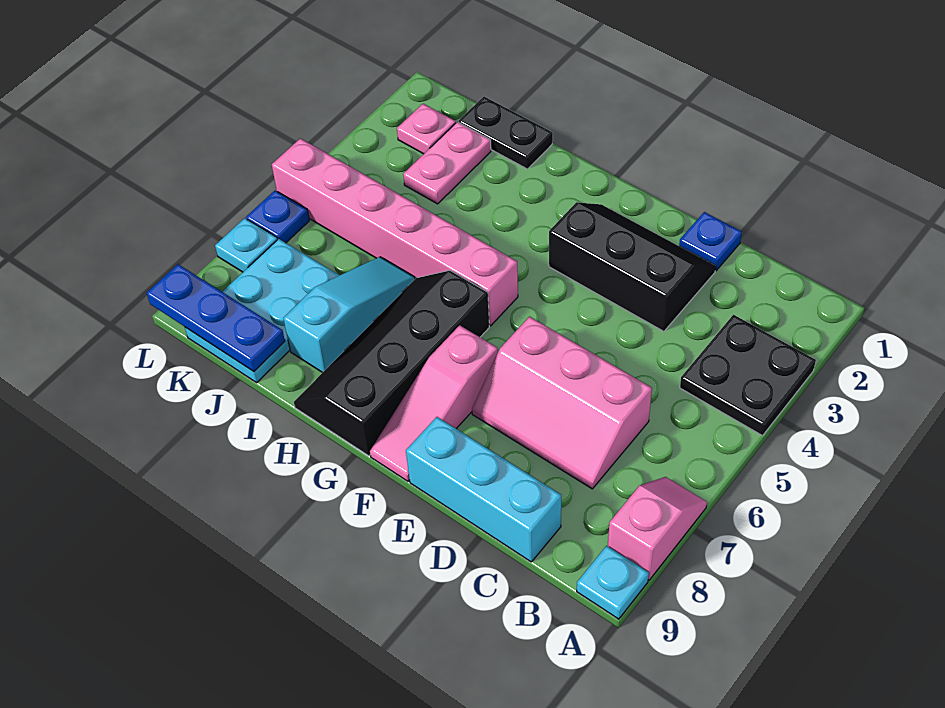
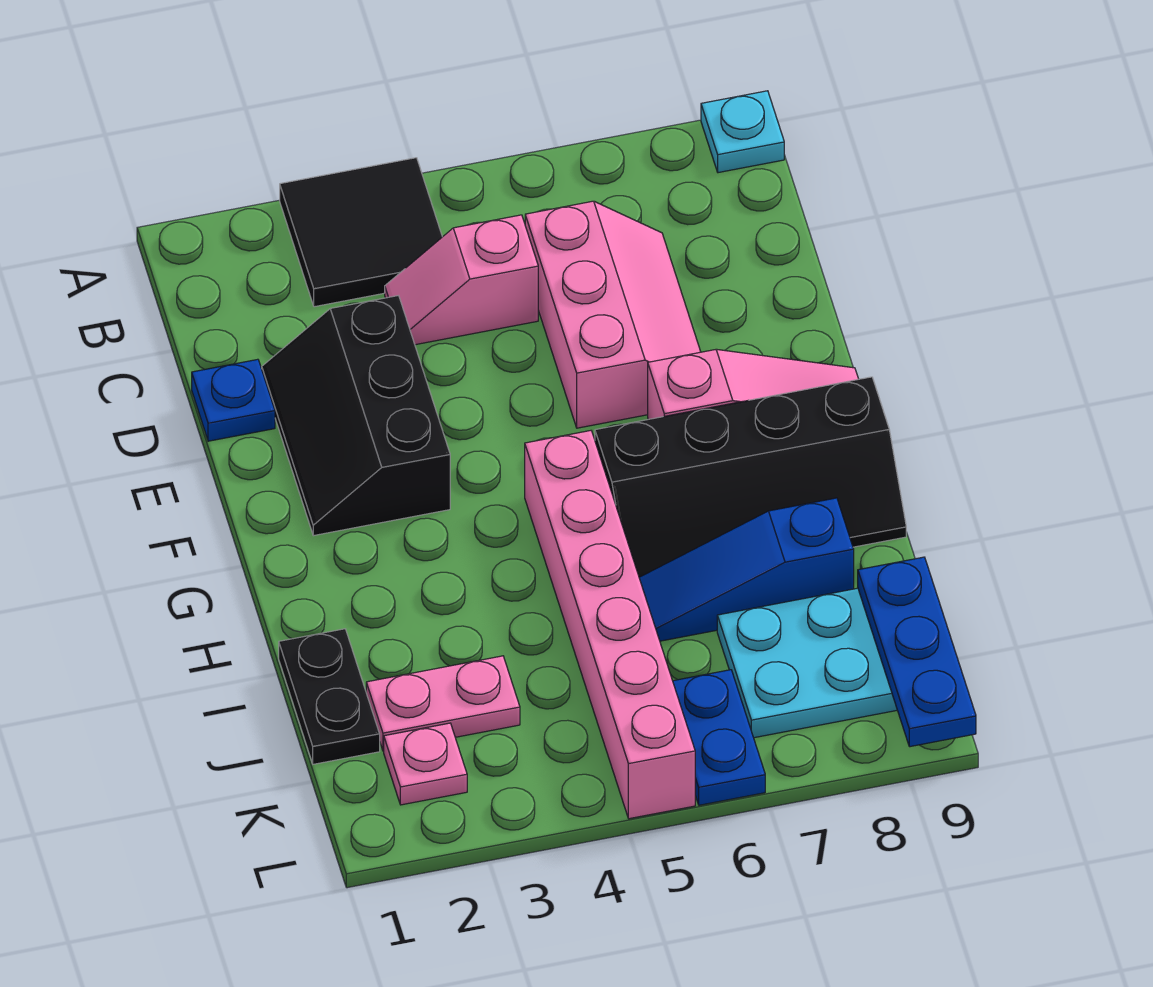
black 2x2 plate [680,315,816,436] -> black 2x2 tile [280,158,442,307]
pink 1x2 slope [608,477,707,580] -> pink 1x2 slope moved to [385,215,538,345]
cyan 1x3 brick [406,417,561,562] -> none
cyan 1x3 slope [283,257,415,373] -> blue 1x3 slope [639,498,854,641]
blue 1x1 plate [246,191,309,243] -> blue 1x2 plate [673,670,765,805]
cyan 1x1 plate [215,218,277,272] -> none

